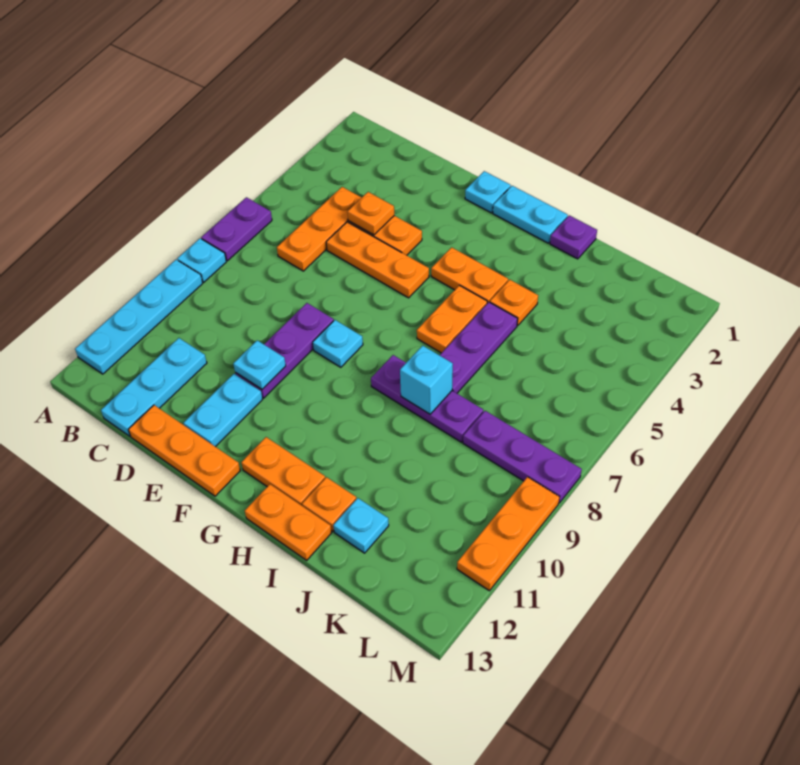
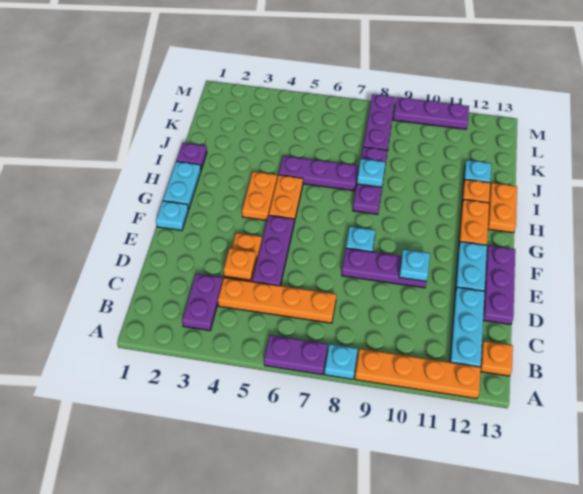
cyan 1x4 plate [75,260,203,374] -> orange 1x4 plate [355,349,481,399]
none -> purple 1x2 plate [182,274,223,331]
orange 1x3 plate [277,187,362,271] -> orange 1x4 plate [218,278,336,323]
cyan 1x3 plate [101,338,207,436] -> cyan 1x3 plate turned to [450,287,485,367]
orange 1x3 plate [326,222,429,298] -> purple 1x3 plate [252,215,294,286]
orange 1x3 plate [128,405,240,496] -> purple 1x3 plate [483,246,515,324]
cyan 1x2 plate [184,374,263,447] -> cyan 1x2 plate turned to [455,242,487,292]
orange 1x2 plate [417,285,487,353] -> orange 1x2 plate turned to [269,175,303,223]
orange 1x1 plate [490,280,538,326] -> orange 1x1 plate moved to [480,341,513,376]
cyan 1x1 brick [400,346,453,414] -> cyan 1x1 plate [357,159,386,187]
orange 1x3 plate [457,477,559,591] -> purple 1x3 plate [393,97,469,129]

